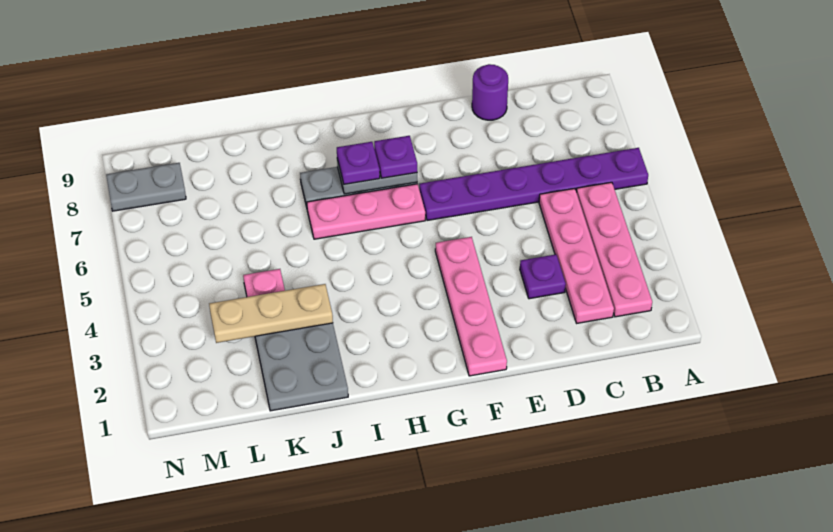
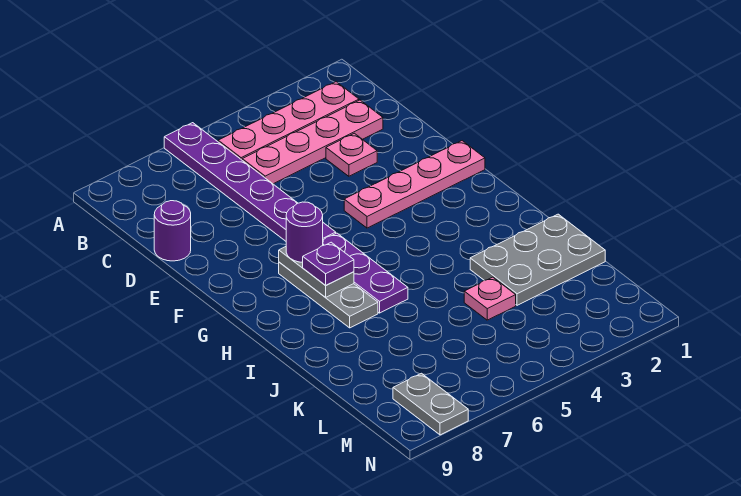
purple 1x1 plate [520,254,566,299] -> pink 1x1 plate [326,133,377,176]
pink 1x3 plate [307,184,425,239] -> purple 1x3 plate [323,233,408,313]
purple 1x1 plate [374,136,417,178] -> purple 1x1 round brick [286,202,323,262]
tan 1x3 plate [209,284,333,343] -> none

